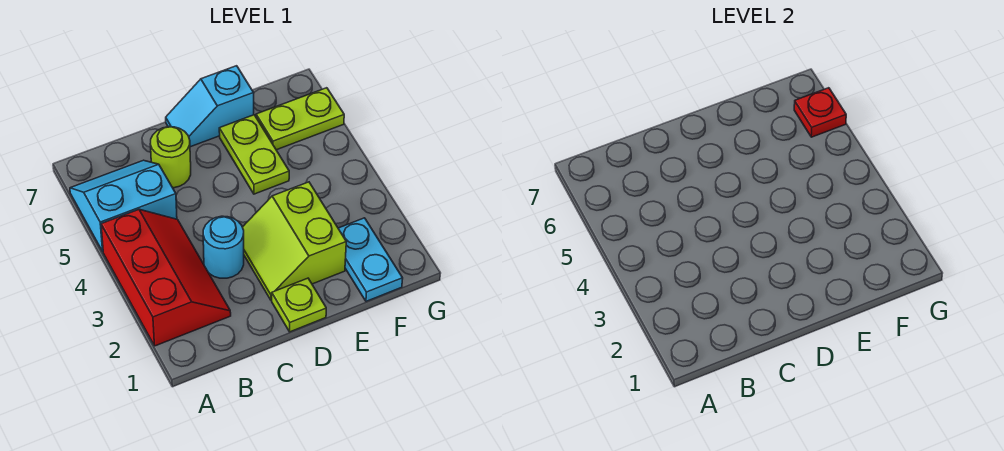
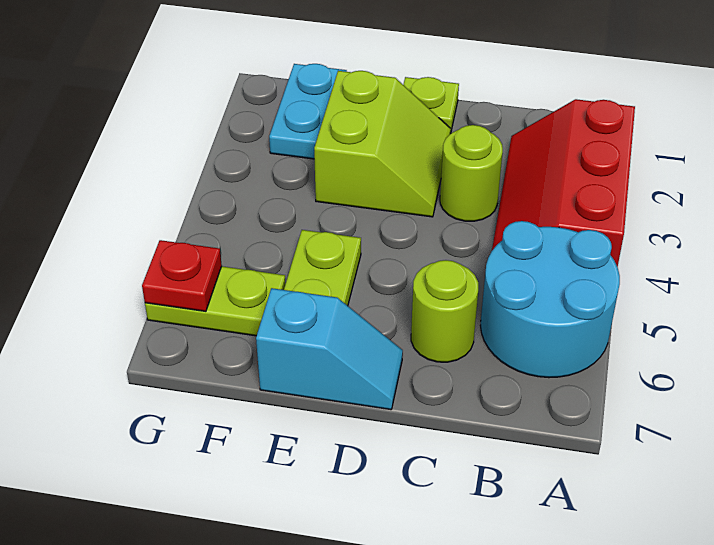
cyan 2x2 slope [70,160,177,251] -> cyan 2x2 round brick [480,221,620,378]
cyan 1x1 round brick [203,216,244,278] -> lime 1x1 round brick [440,125,503,221]

